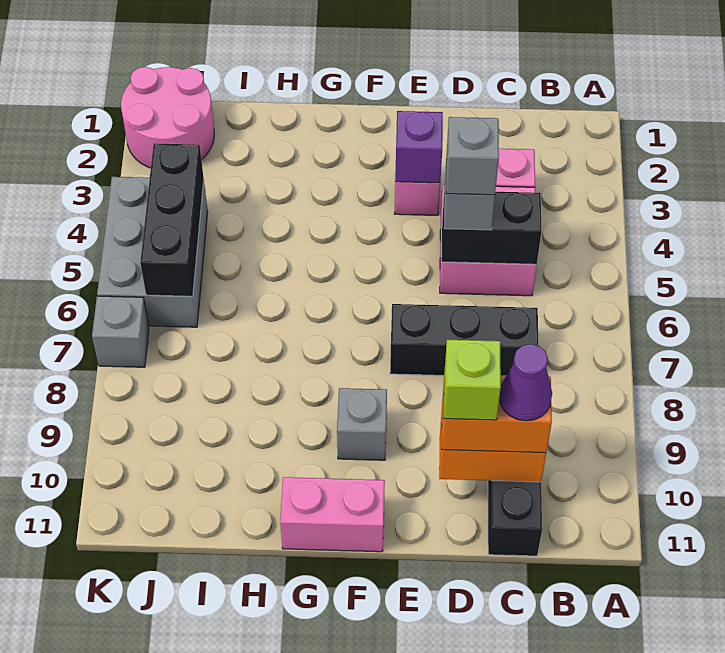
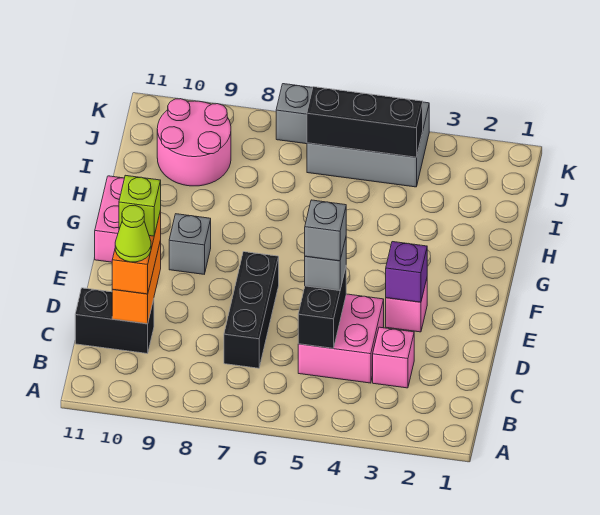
purple 1x1 cone [499,344,552,421] -> lime 1x1 cone [115,205,151,262]
pink 2x2 round brick [121,67,214,168] -> pink 2x2 round brick moved to [157,99,231,186]

